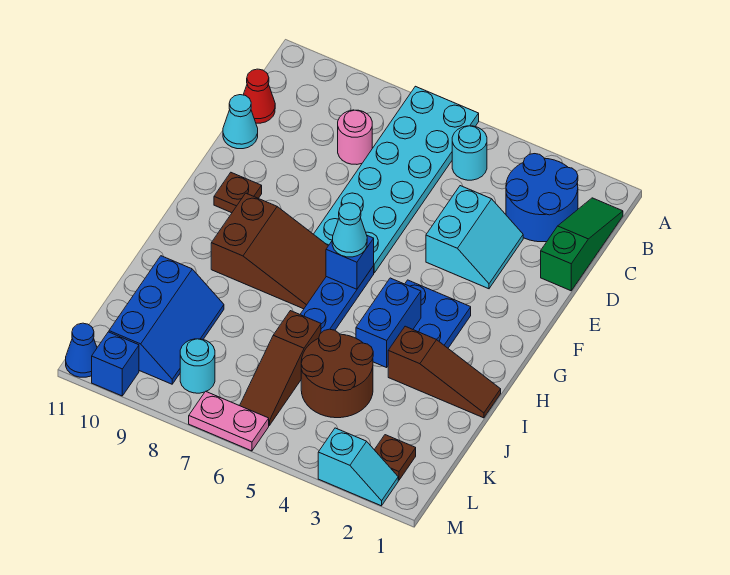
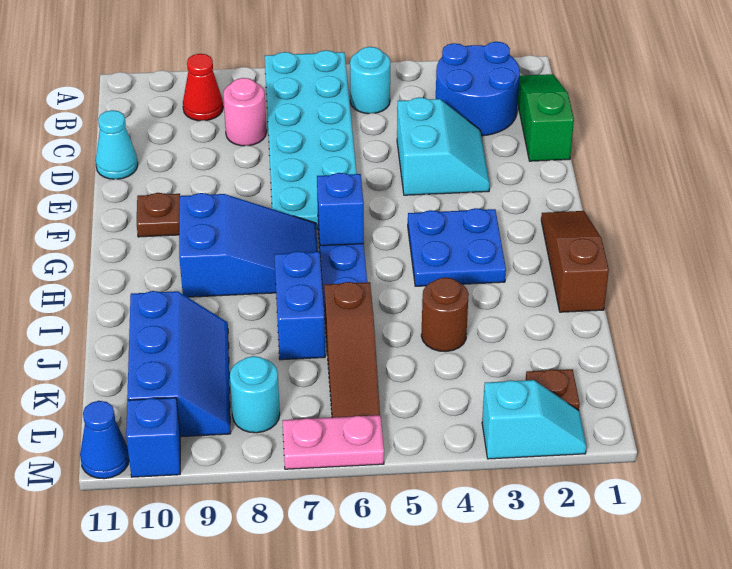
red 1x1 cone [243,69,275,123] -> red 1x1 cone moved to [183,54,223,121]
cyan 1x1 cone [332,203,367,257] -> none
brown 2x3 slope [211,193,328,309] -> blue 2x3 slope [179,193,318,297]
blue 1x2 brick [356,278,421,367] -> blue 1x2 brick moved to [275,251,325,360]
brown 1x3 slope [388,326,501,418] -> brown 1x3 slope turned to [541,211,609,312]
brown 2x2 round brick [301,329,373,418] -> brown 1x1 round brick [421,277,469,352]

